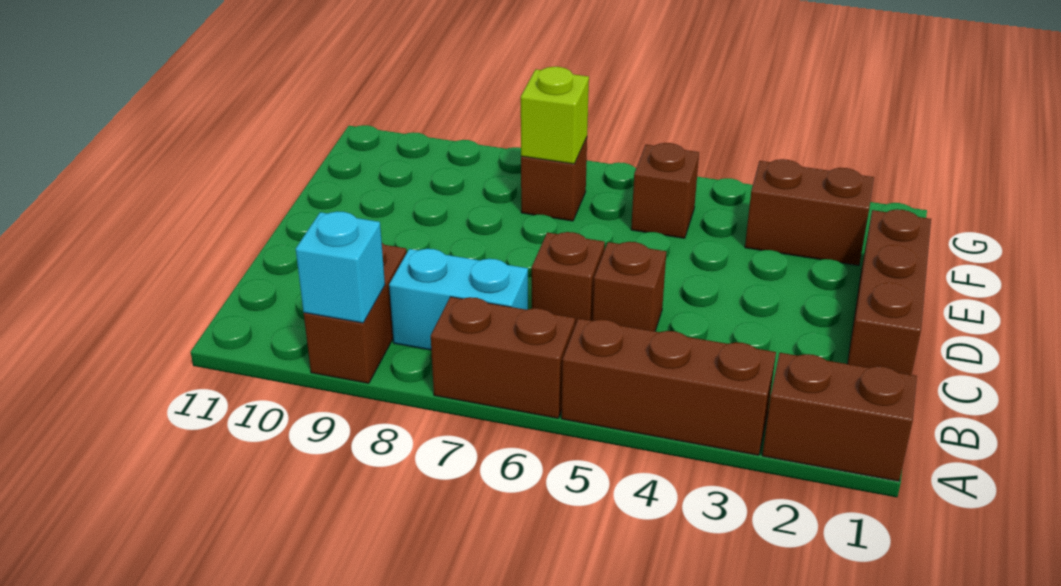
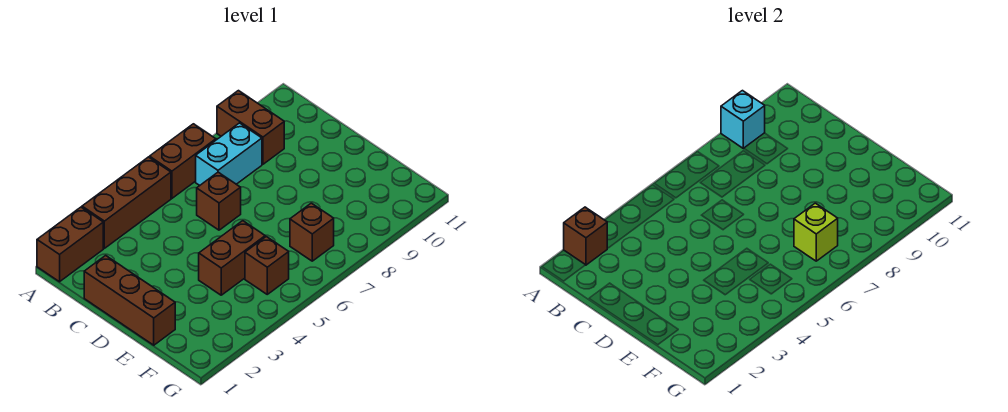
brown 1x1 brick [593,242,666,331] -> brown 1x1 brick moved to [564,207,607,265]
brown 1x2 brick [745,159,874,265] -> brown 1x2 brick moved to [199,221,265,295]

